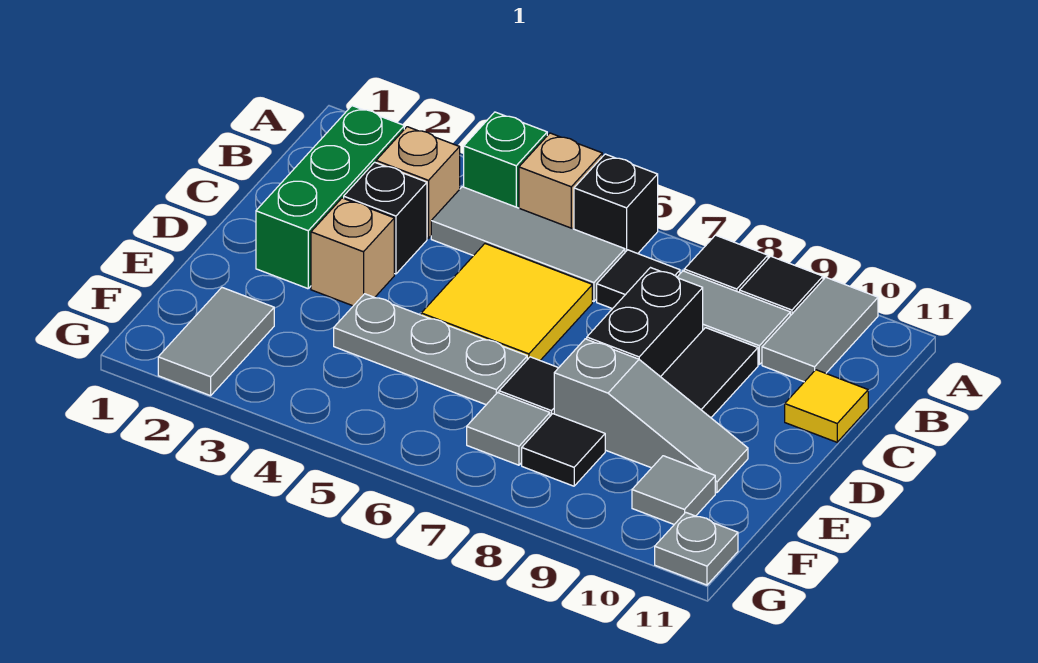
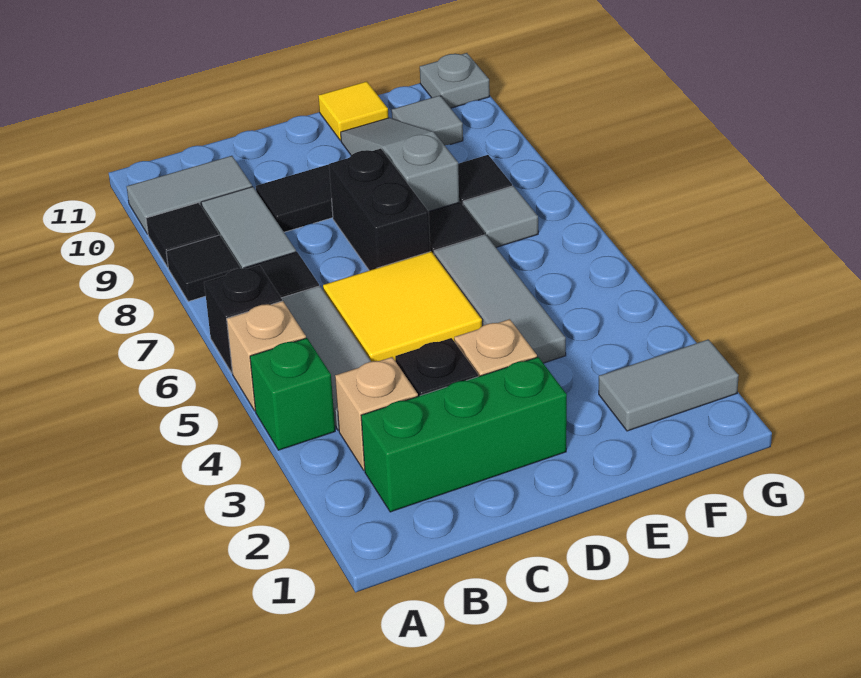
black 1x2 brick [587,268,703,377] -> black 1x2 brick turned to [329,149,430,271]
yellow 1x1 tile [785,370,868,442] -> yellow 1x1 tile moved to [318,81,389,141]
grey 1x3 plate [334,294,527,405] -> grey 1x3 tile [434,235,566,363]

